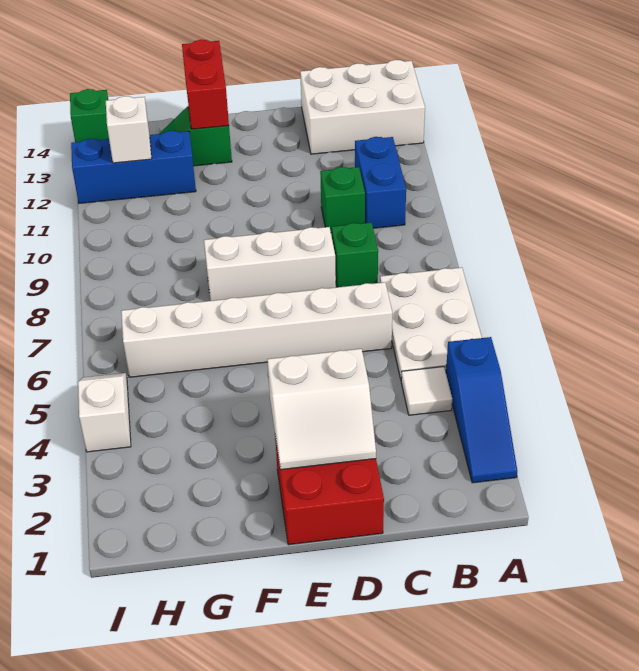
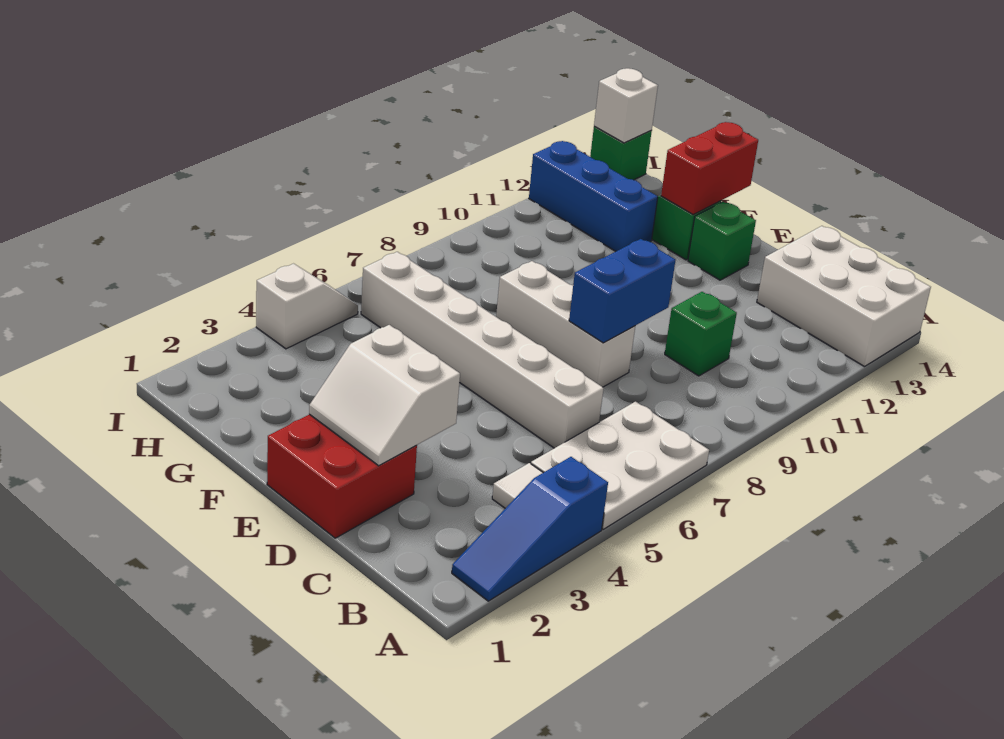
blue 1x2 brick [355,137,406,228] -> blue 1x2 brick moved to [569,239,675,343]
green 1x1 brick [332,222,378,287] -> green 1x1 brick moved to [688,202,756,280]
white 1x1 brick [106,96,152,163] -> white 1x1 brick moved to [594,68,658,143]

